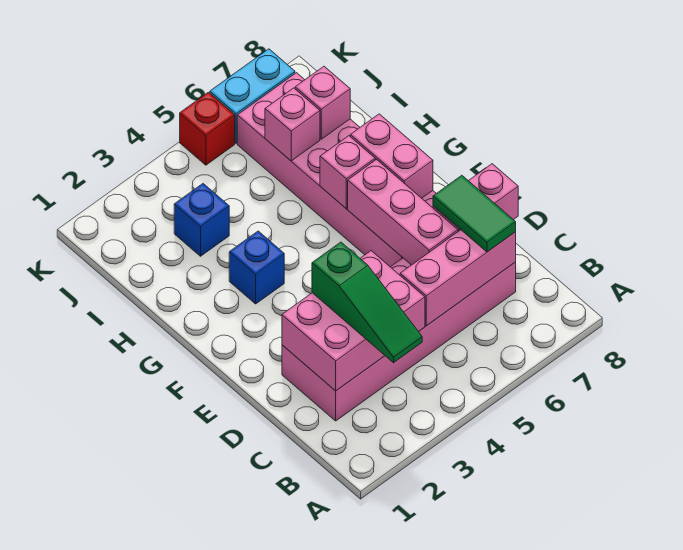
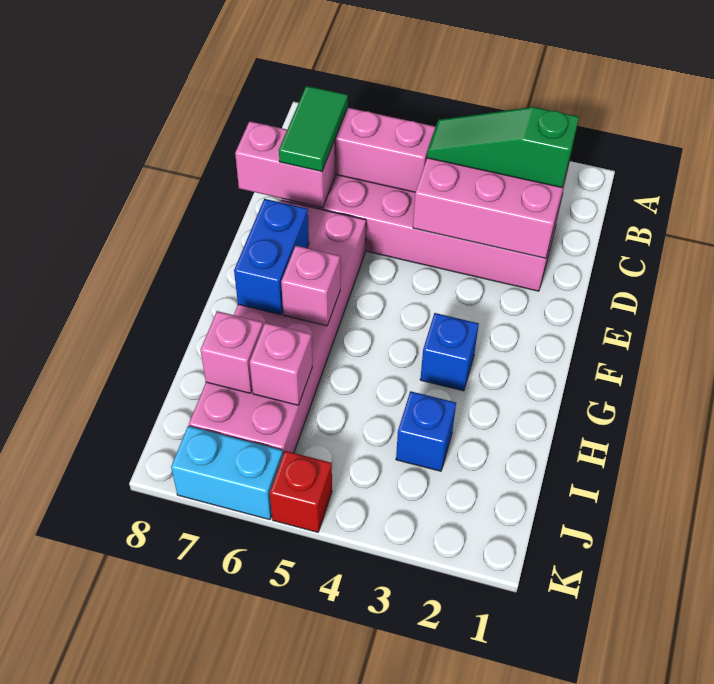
green 1x3 slope [312,242,422,363] -> green 1x3 slope turned to [427,107,579,188]
pink 1x3 brick [348,160,458,265] -> none
pink 1x2 brick [350,114,433,198] -> blue 1x2 brick [234,199,309,315]

